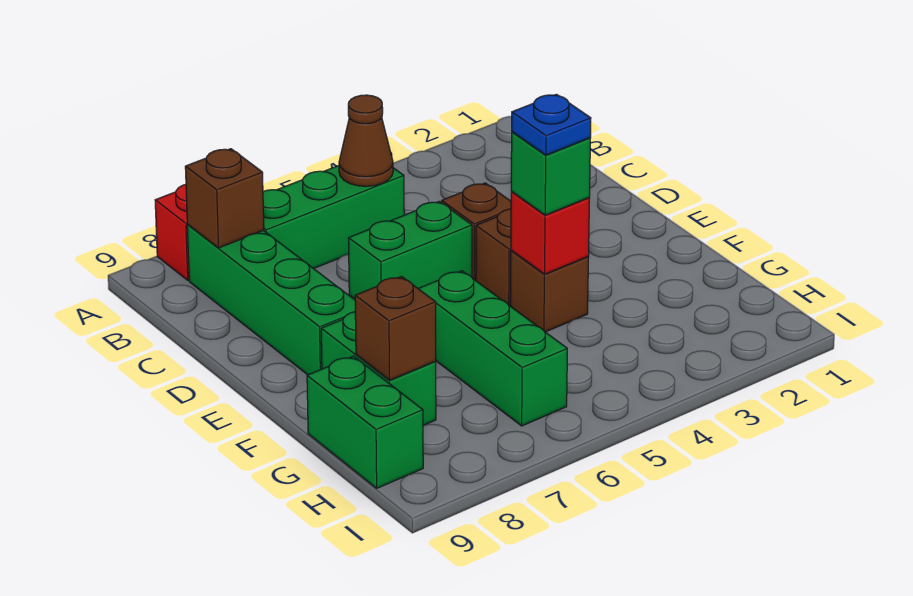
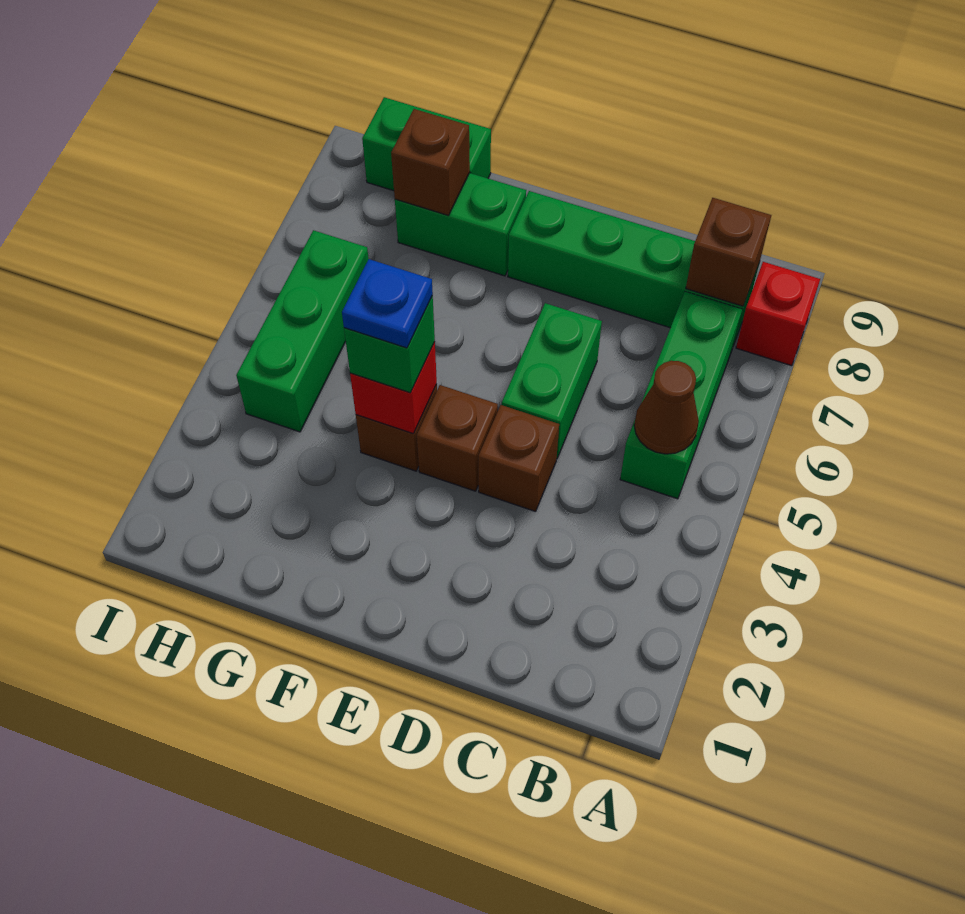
green 1x3 brick [418,271,567,426] -> green 1x3 brick turned to [236,230,368,432]

